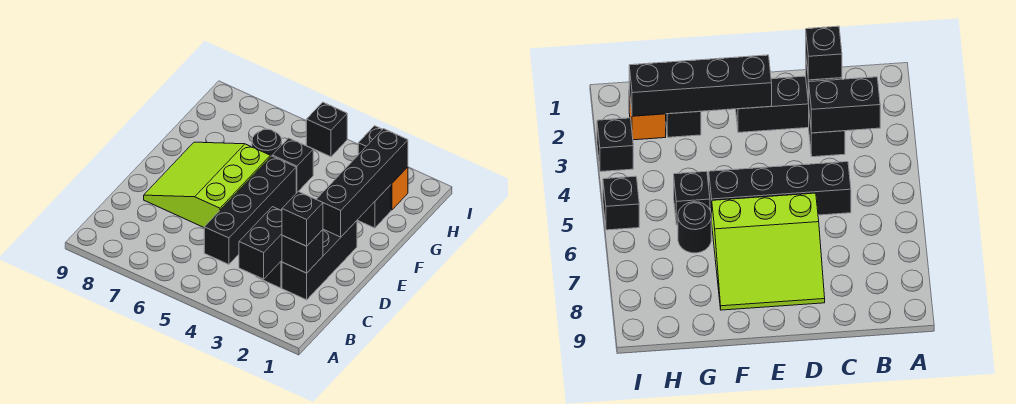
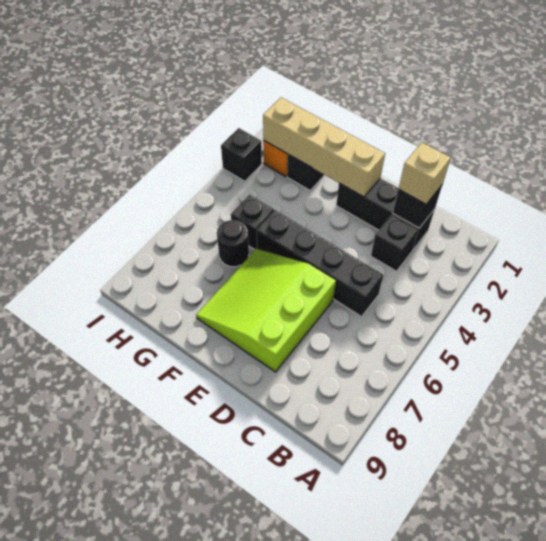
black 1x2 brick [239,207,282,279] -> none
black 1x1 brick [282,192,323,246] -> tan 1x1 brick [399,143,451,204]
lime 3x3 slope [144,142,270,227] -> lime 3x3 slope turned to [196,249,336,372]
black 1x4 brick [316,129,408,237] -> tan 1x4 brick [263,98,385,197]
black 1x1 brick [306,102,347,157] -> none

